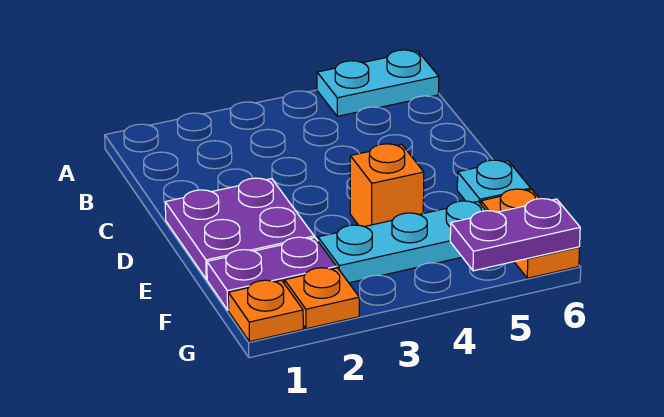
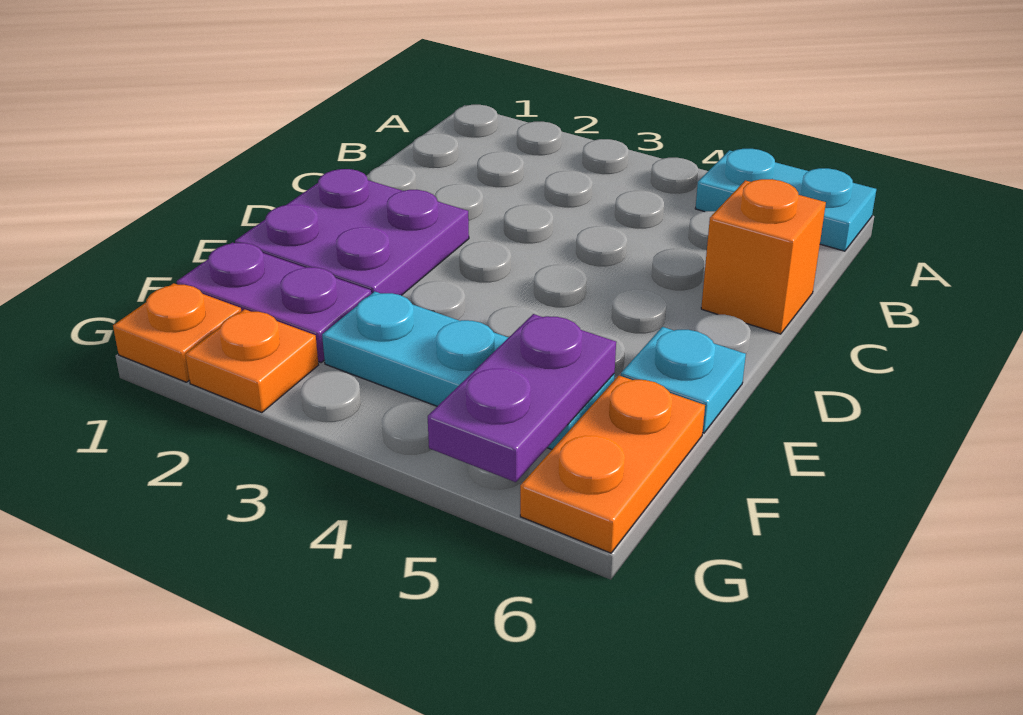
orange 1x1 brick [350,144,424,227] -> orange 1x1 brick moved to [701,179,826,334]
purple 1x2 plate [450,199,580,271] -> purple 1x2 plate turned to [428,314,616,482]

